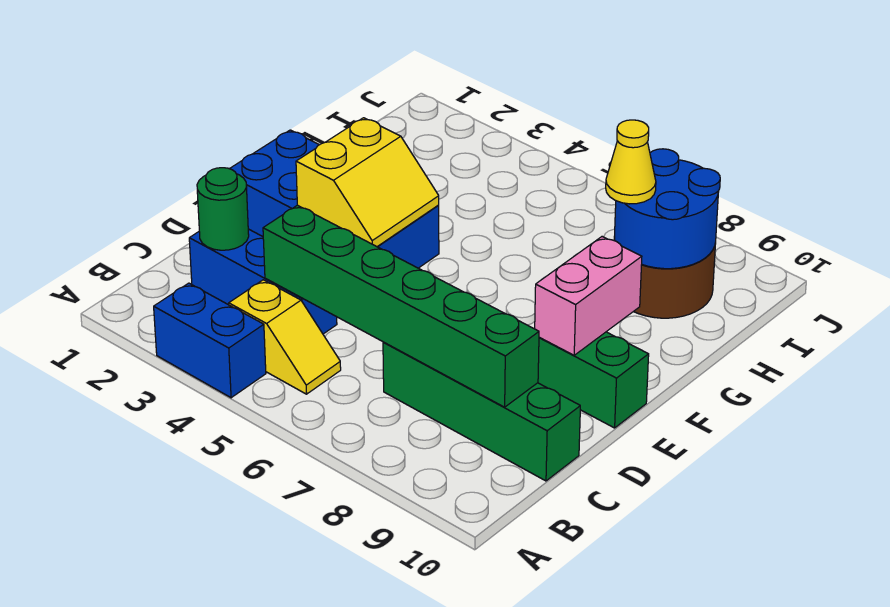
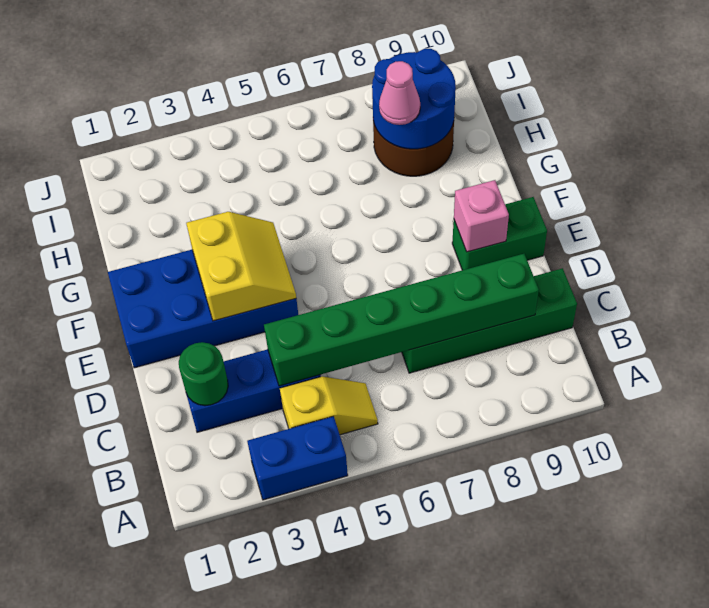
pink 1x2 brick [535,237,642,355] -> pink 1x1 brick [454,180,509,252]
yellow 1x1 cone [606,120,656,204] -> pink 1x1 cone [379,61,420,125]

